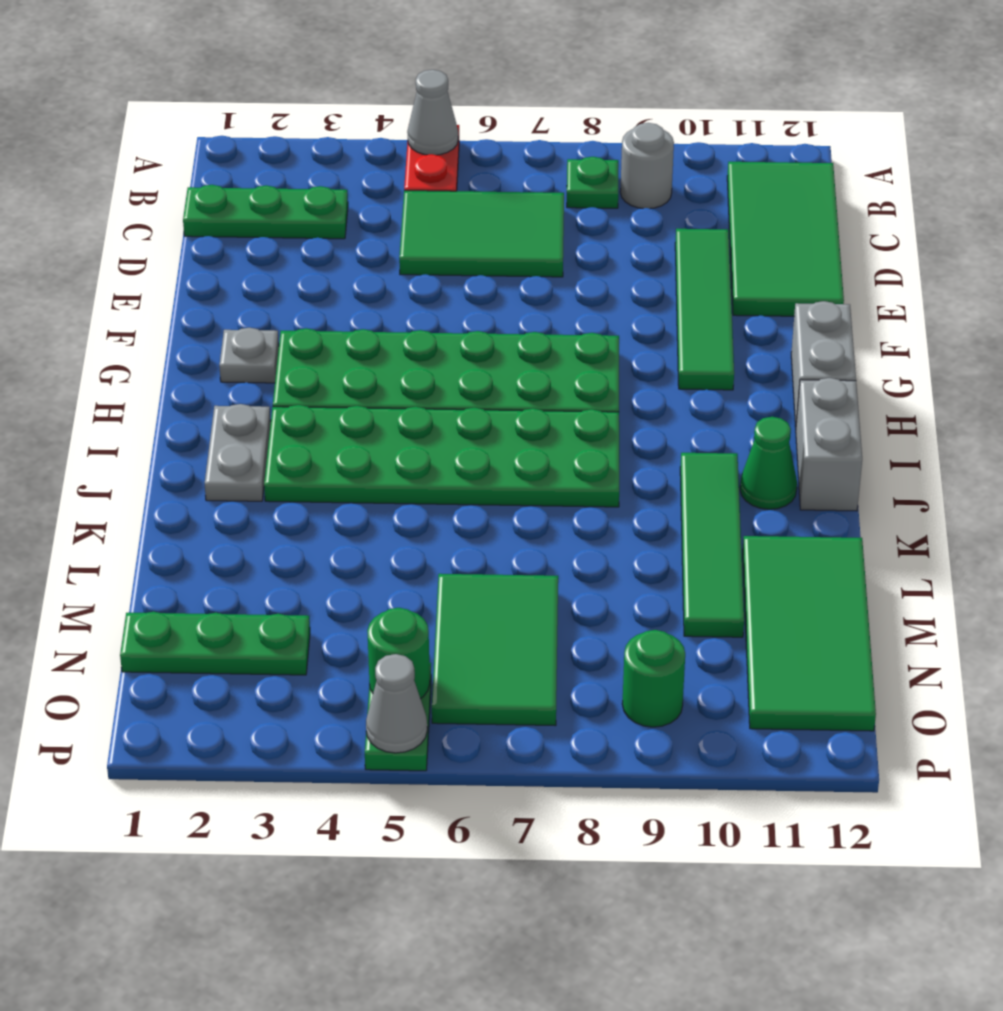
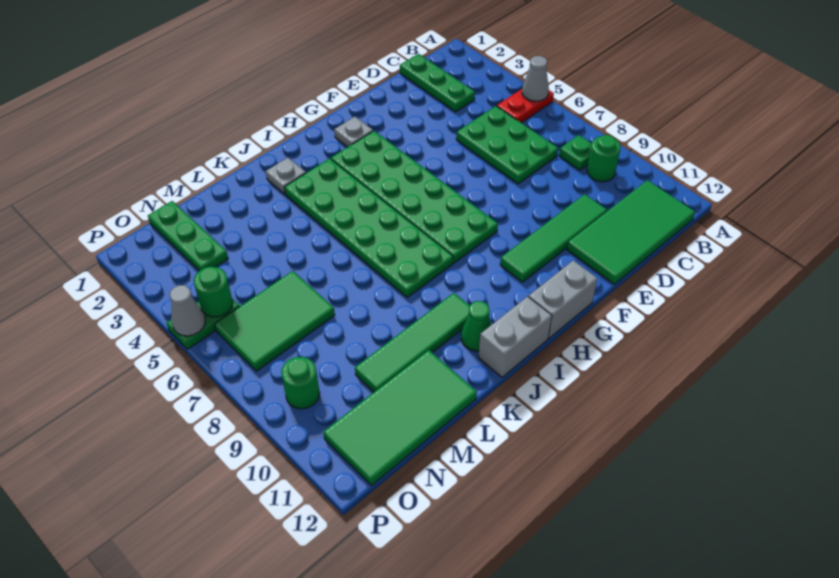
grey 1x1 round brick [620,123,674,209] -> green 1x1 round brick [587,135,621,182]
green 2x3 tile [399,191,564,277] -> green 2x3 plate [456,106,558,184]
grey 1x2 plate [205,404,271,501] -> grey 1x1 plate [266,158,306,194]

